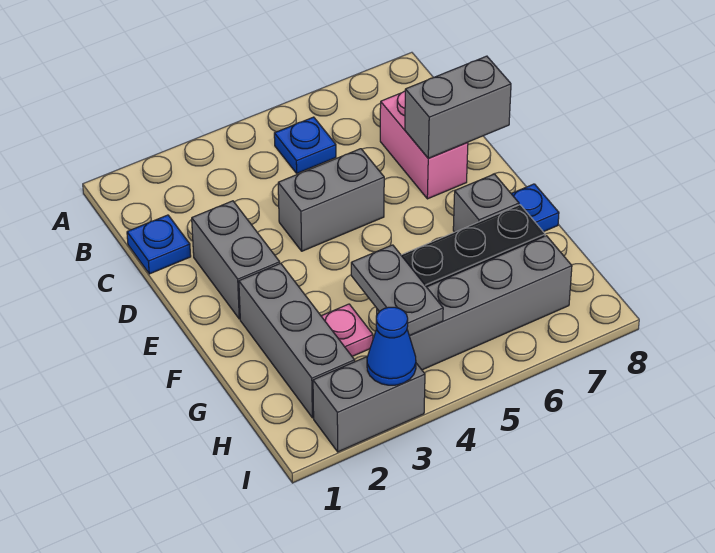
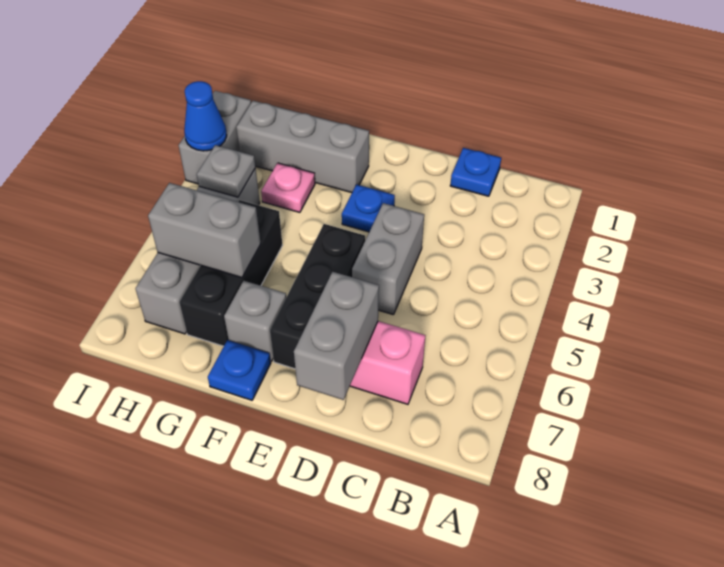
blue 1x1 plate [274,117,336,173] -> blue 1x1 plate moved to [342,185,395,232]
grey 1x2 brick [192,201,280,319] -> grey 1x2 brick moved to [148,183,261,278]
none -> black 1x3 brick [270,224,365,369]
grey 1x2 plate [351,245,443,336] -> grey 1x1 plate [197,145,255,197]

